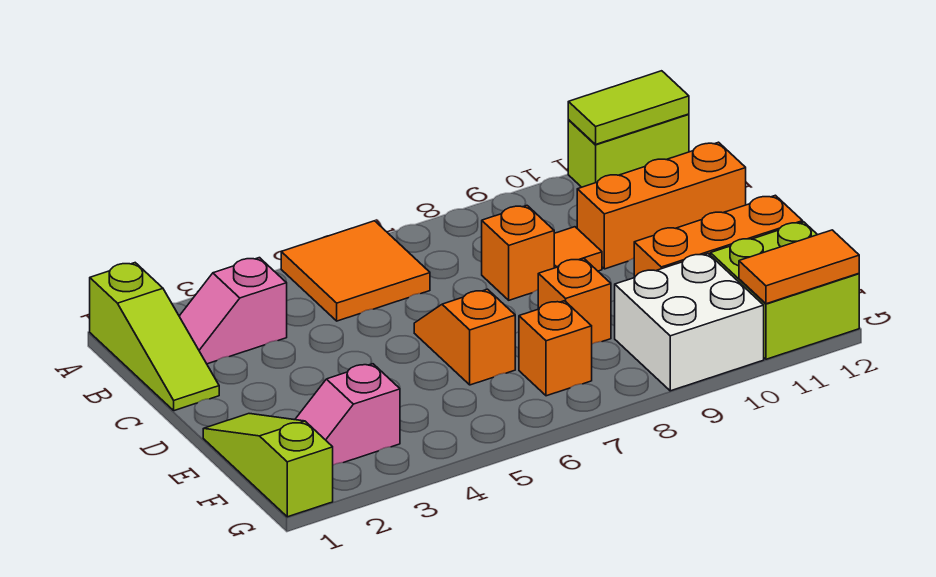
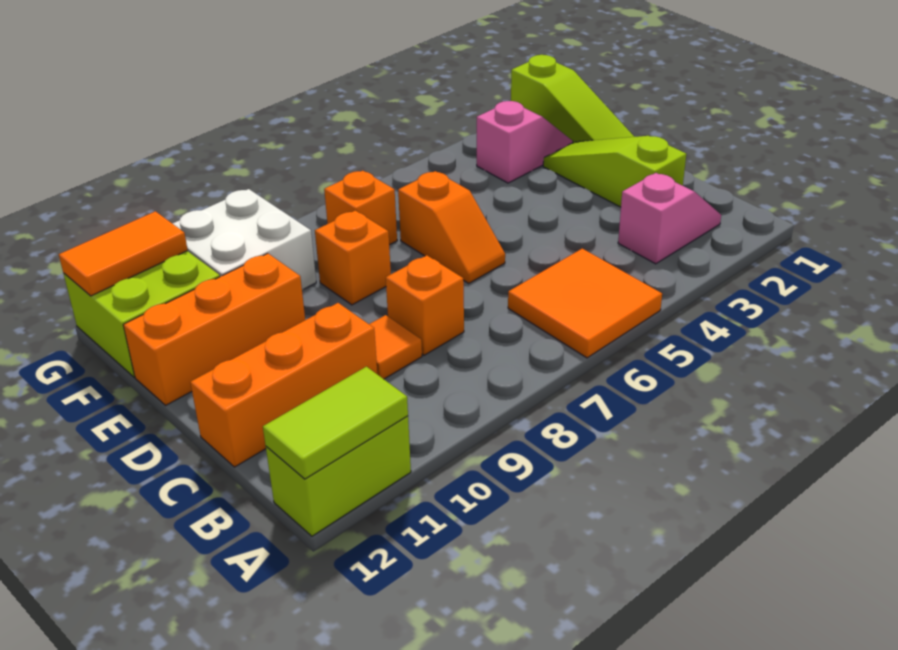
lime 1x3 slope [90,263,219,411] -> lime 1x3 slope moved to [543,136,686,207]

